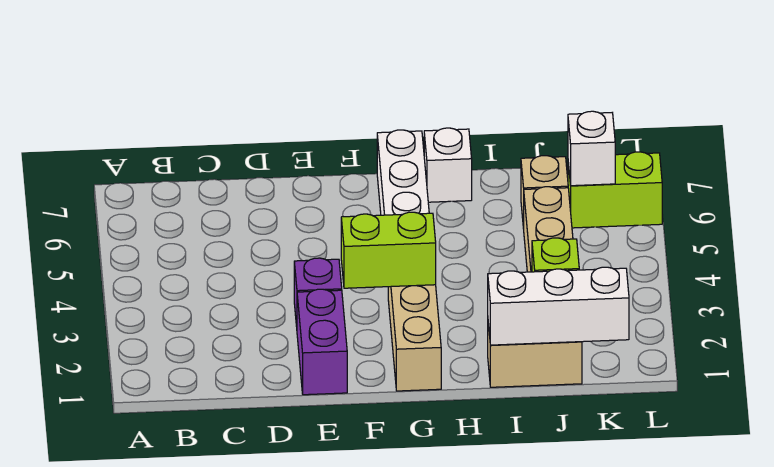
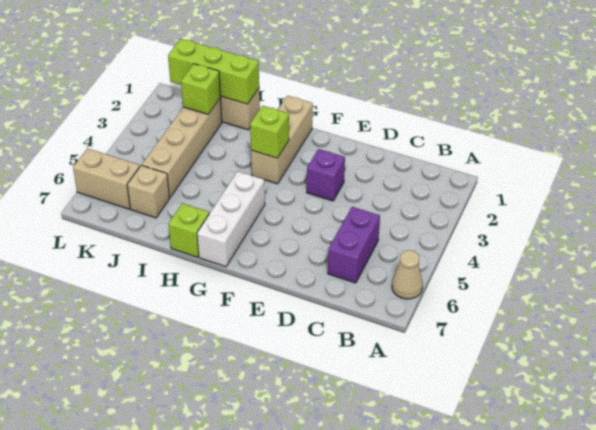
none -> tan 1x1 cone [392,250,423,299]
purple 1x2 brick [297,289,347,395] -> purple 1x2 brick moved to [328,207,380,283]
lime 1x2 brick [341,212,436,288] -> lime 1x1 brick [250,106,289,158]
white 1x1 brick [424,128,472,202] -> lime 1x1 brick [169,203,209,257]
white 1x3 brick [488,267,629,345] -> lime 1x3 brick [168,39,259,104]
lime 1x2 brick [568,152,662,228] -> tan 1x2 brick [73,148,140,209]
white 1x1 brick [568,111,615,186] -> none

